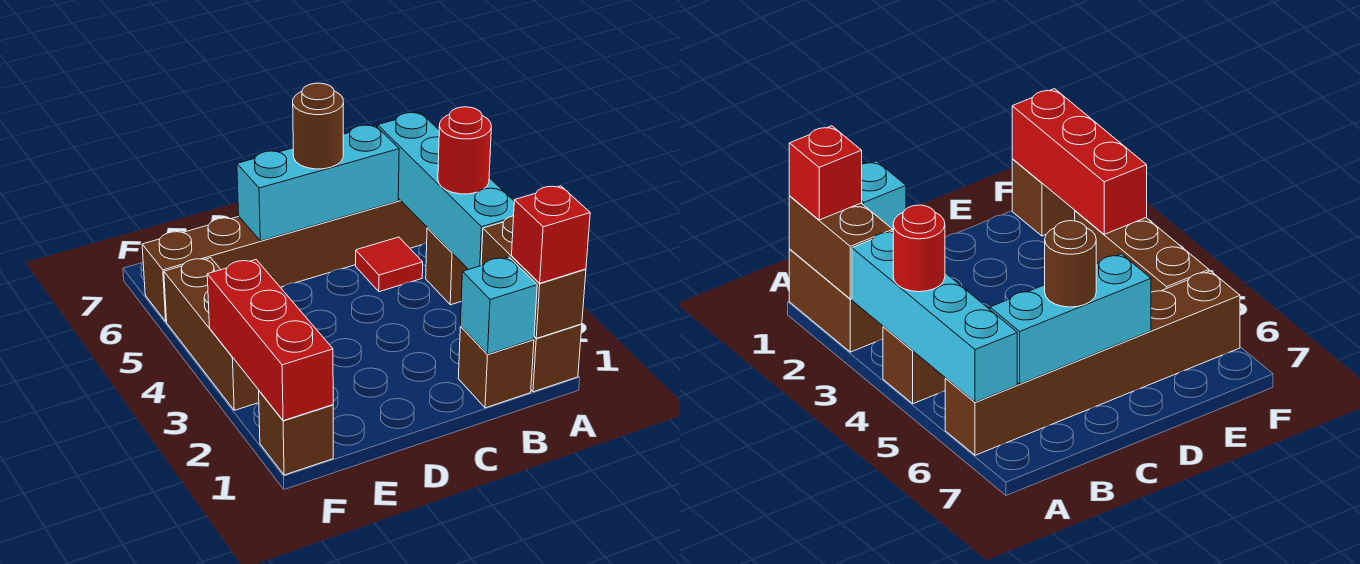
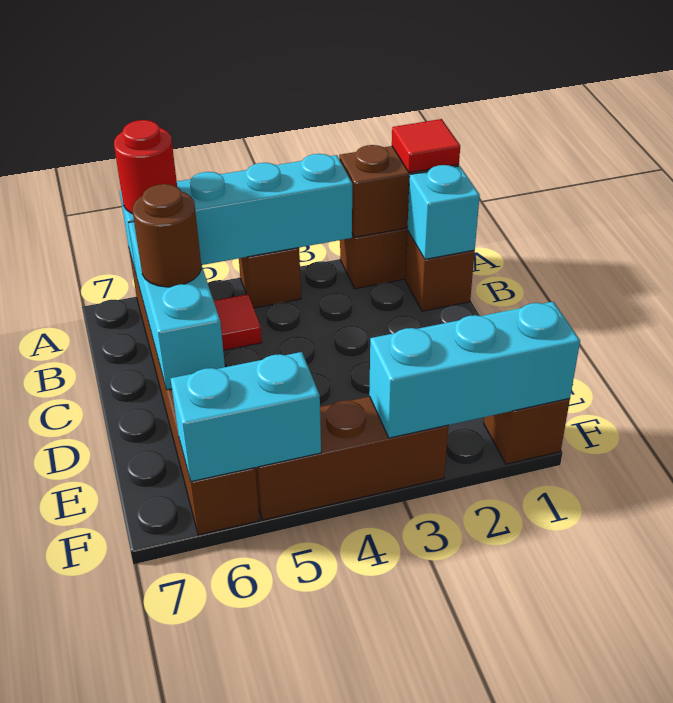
red 1x1 brick [512,186,590,283] -> red 1x1 tile [392,119,460,173]
red 1x1 round brick [438,107,491,194] -> red 1x1 round brick moved to [114,120,177,214]
red 1x3 brick [207,260,333,421] -> cyan 1x3 brick [369,302,580,438]
none -> cyan 1x2 brick [170,352,321,482]

